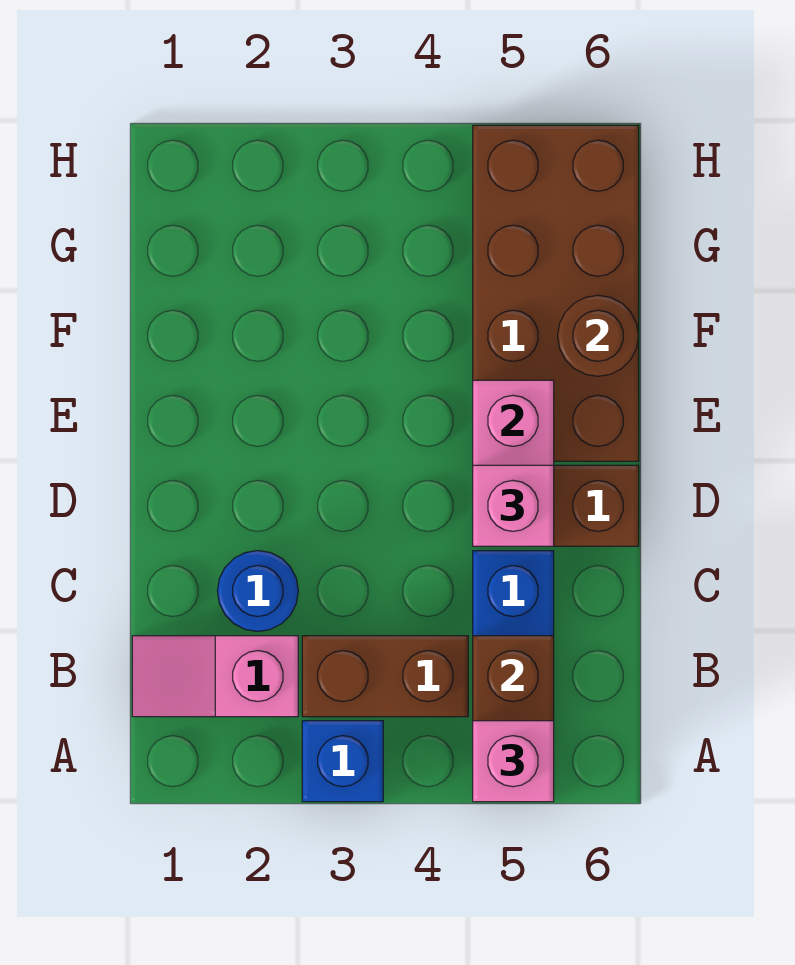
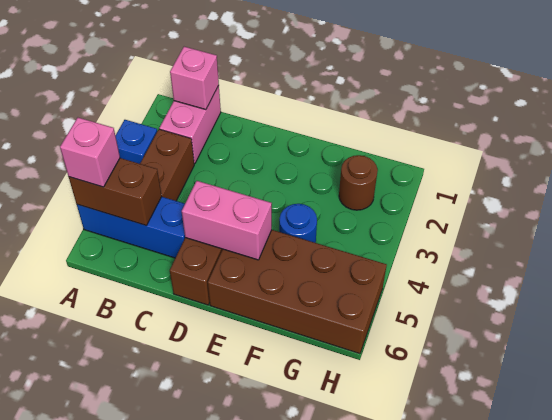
pink 1x2 slope [132,636,298,717] -> pink 1x2 brick [159,85,221,164]
blue 1x1 round brick [217,551,298,631] -> blue 1x1 round brick moved to [279,204,317,243]
pink 1x1 brick [473,465,554,546] -> pink 1x1 brick moved to [170,47,219,110]
brown 1x1 round brick [558,295,639,376] -> brown 1x1 round brick moved to [339,155,378,210]

